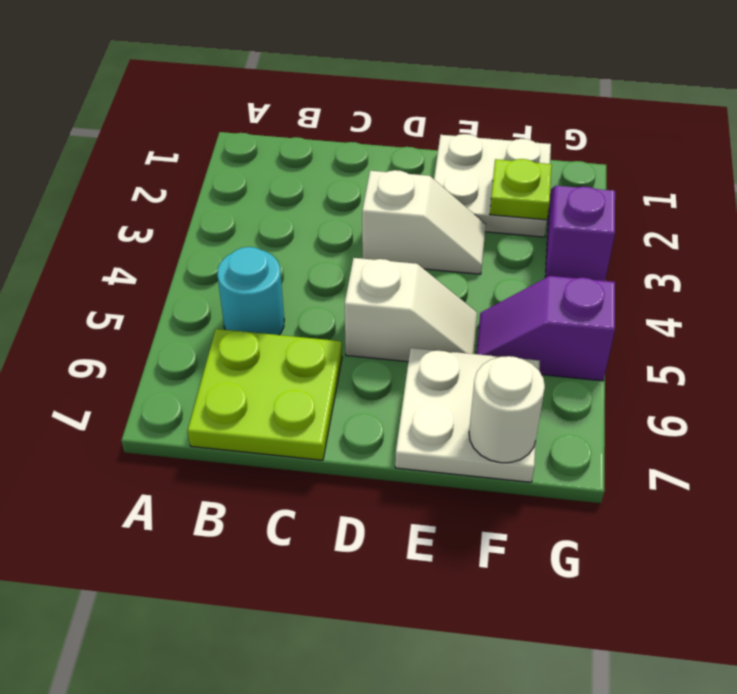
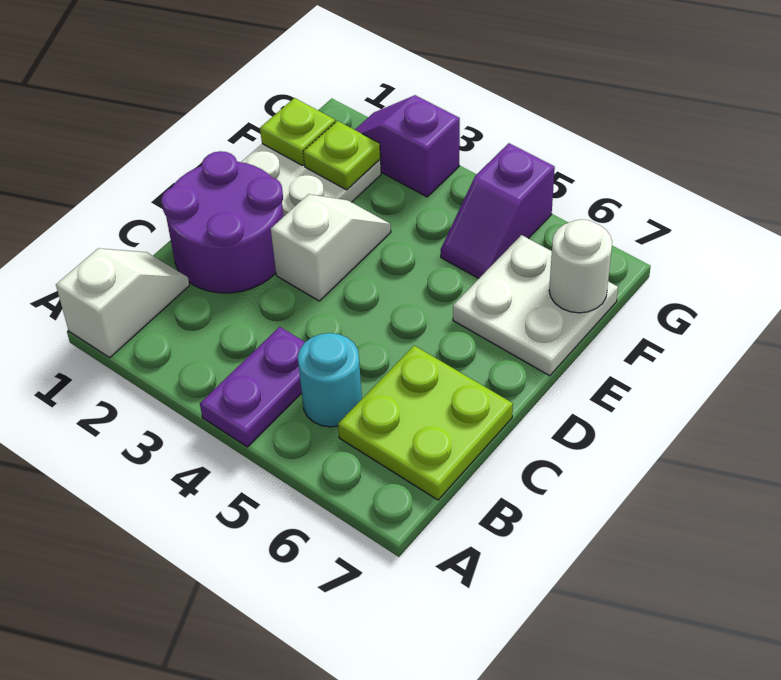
none -> purple 1x2 plate [200,327,305,447]
none -> purple 2x2 round brick [162,151,284,293]
white 1x2 slope [345,258,477,362] -> white 1x2 slope moved to [56,248,189,358]
none -> lime 1x1 plate [260,98,336,166]

